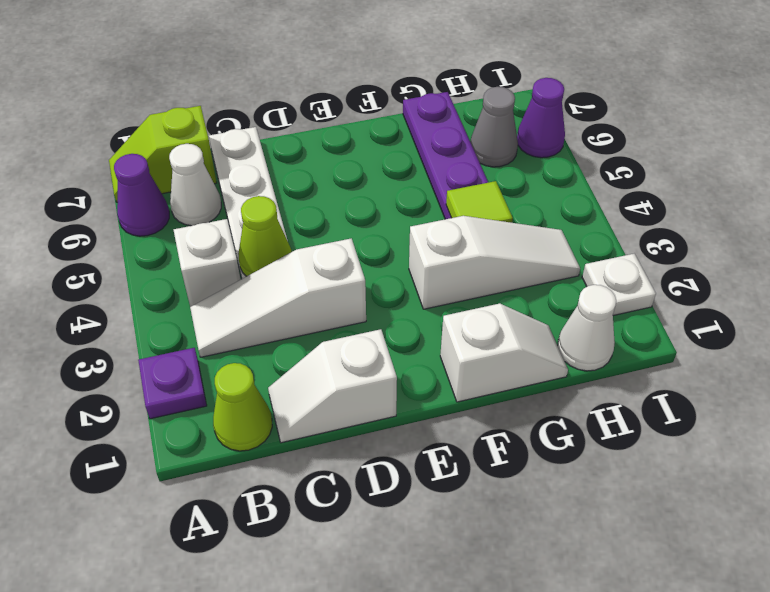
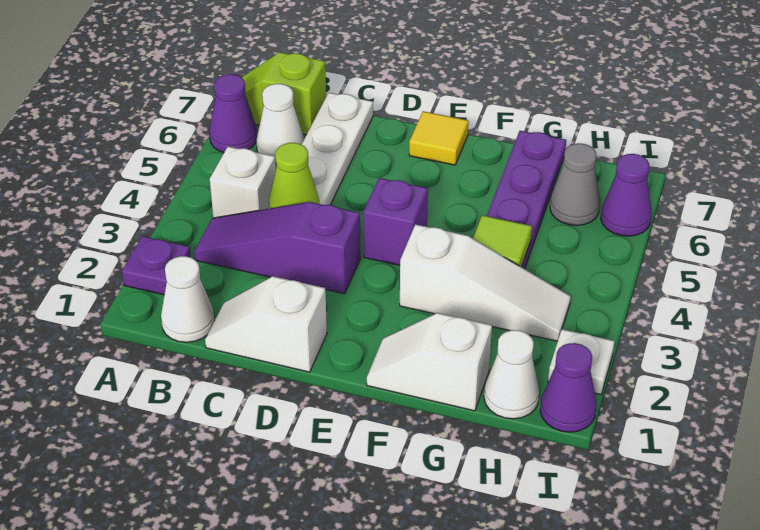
lime 1x1 cone [213,363,272,451] -> white 1x1 cone [161,256,215,342]
white 1x3 slope [190,238,366,357] -> purple 1x3 slope [194,202,361,294]
none -> purple 1x1 brick [363,178,428,265]
none -> yellow 1x1 tile [409,111,469,165]
white 1x2 slope [440,303,568,402] -> white 1x2 slope turned to [367,313,492,411]
none -> purple 1x1 cone [540,343,596,432]

